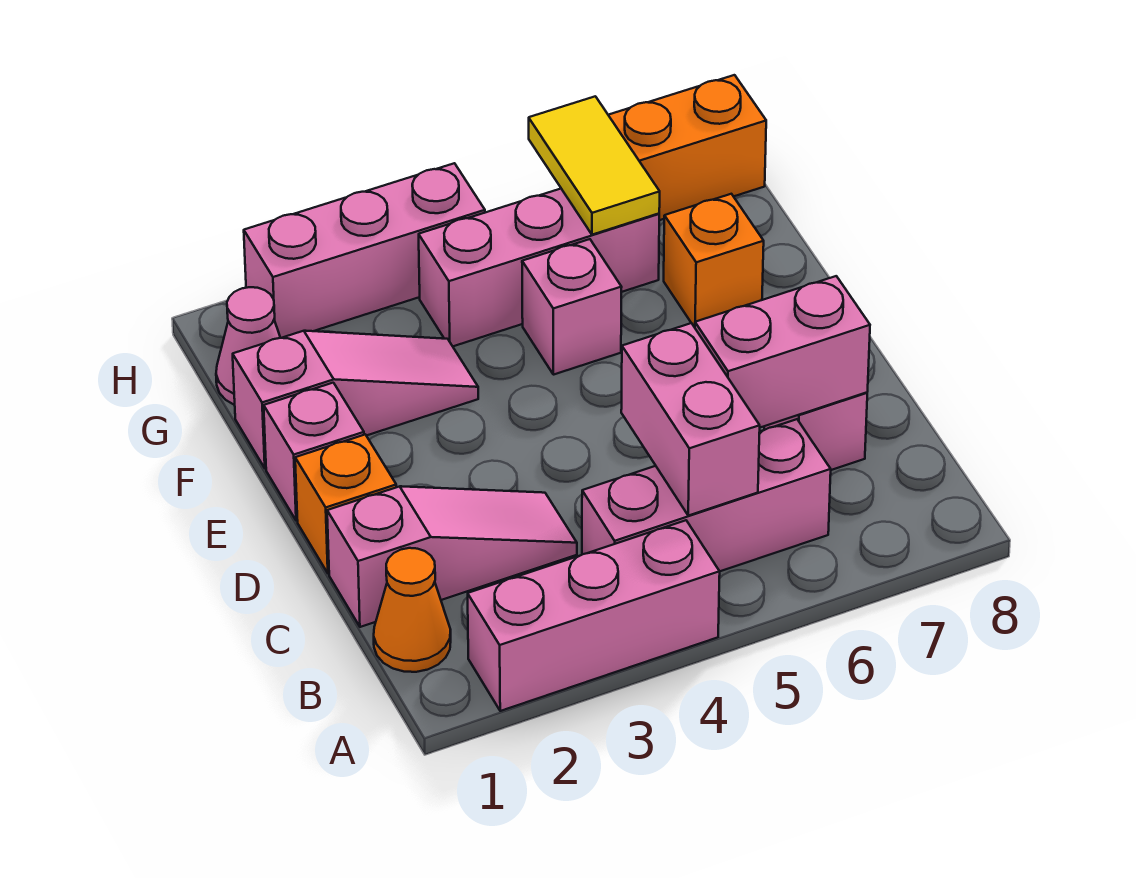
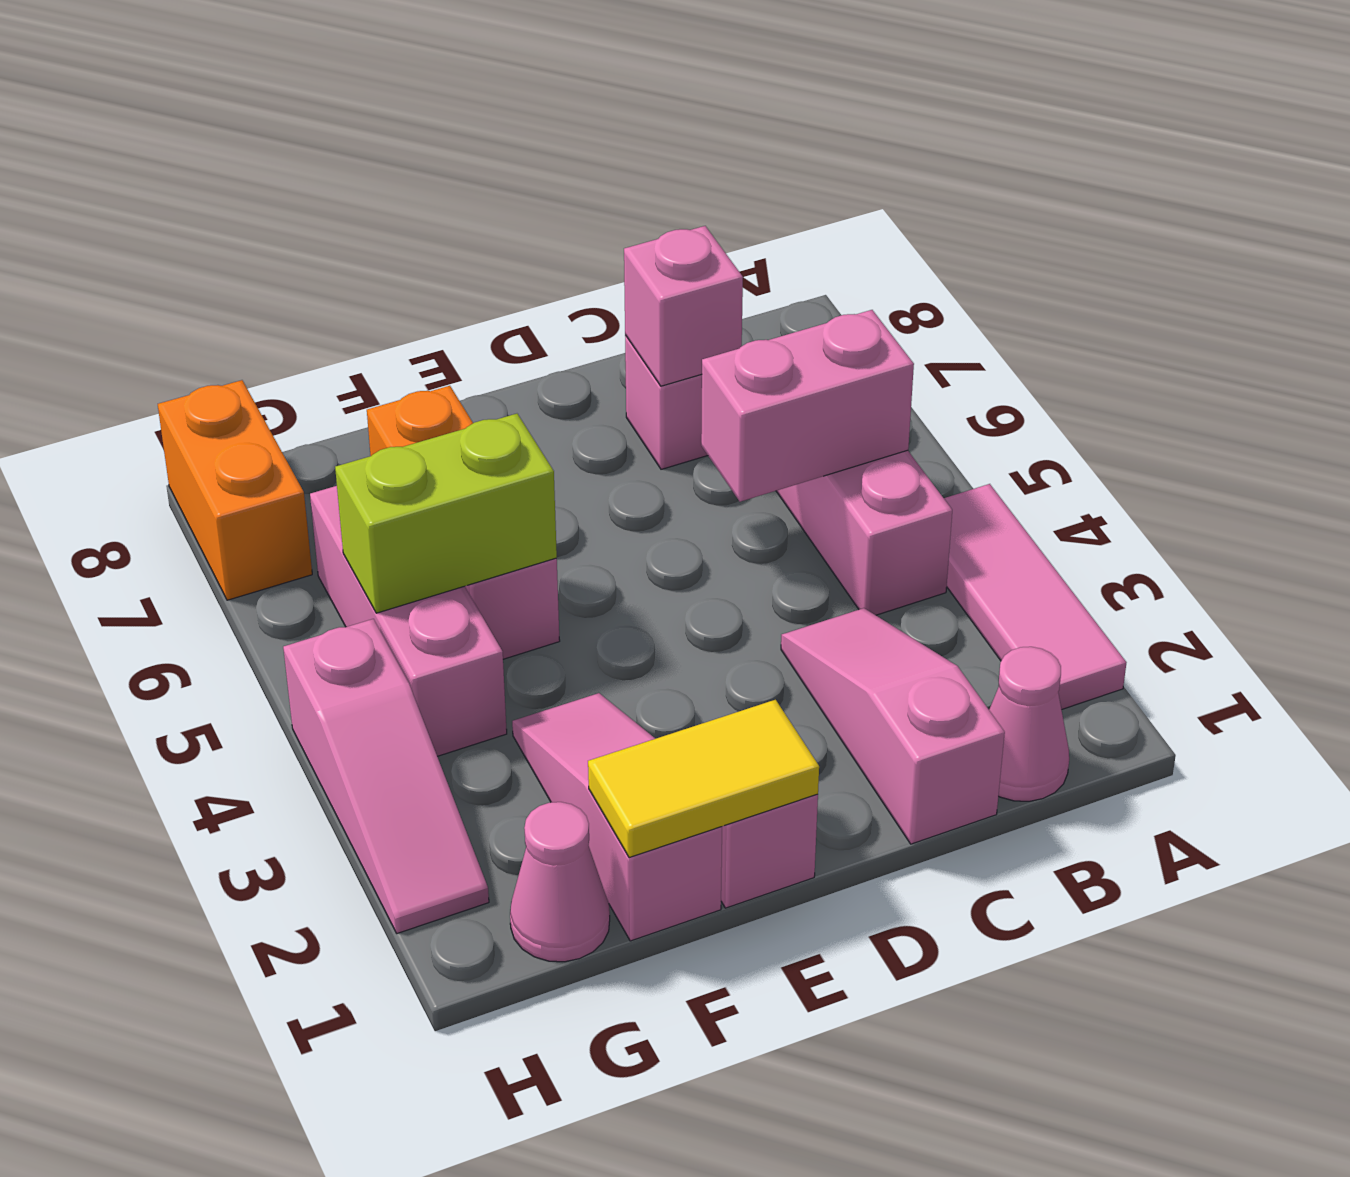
pink 1x3 brick [468,520,720,711] -> pink 1x3 tile [944,484,1127,710]
orange 1x1 cone [374,548,451,672] -> pink 1x1 cone [989,647,1069,801]
pink 1x2 brick [695,276,870,427] -> pink 1x1 brick [624,226,743,386]
orange 1x1 brick [295,435,396,573] -> none
none -> lime 1x2 brick [335,414,557,613]
yellow 1x2 tile [529,96,660,235] -> yellow 1x2 tile moved to [588,700,819,858]
pink 1x3 brick [244,163,485,338] -> pink 1x3 slope [283,619,489,933]

